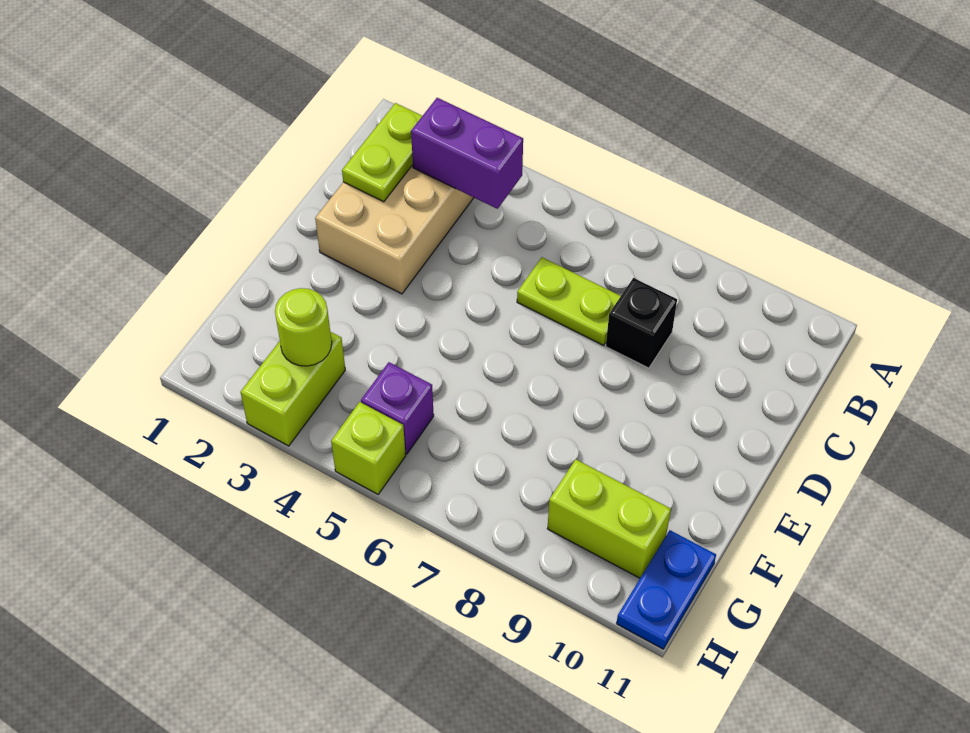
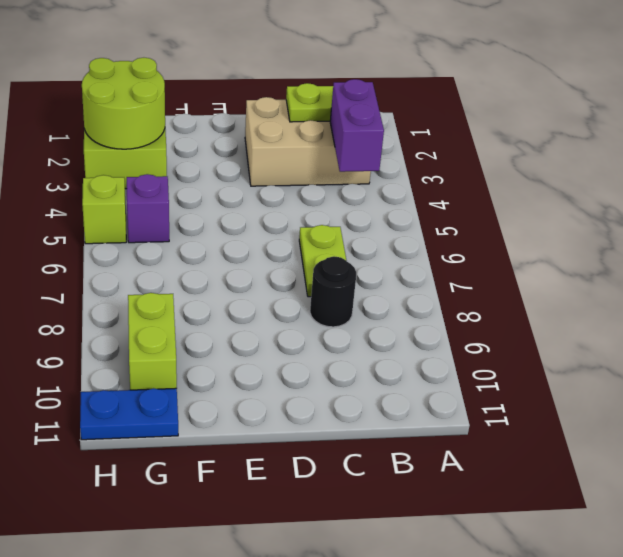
black 1x1 brick [606,278,677,368] -> black 1x1 round brick [310,256,356,327]
lime 1x1 round brick [275,288,332,366] -> lime 2x2 round brick [82,58,165,149]

